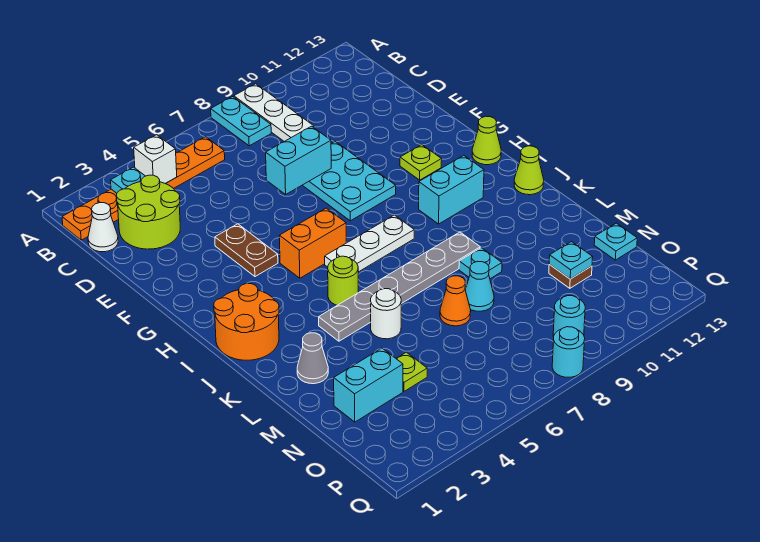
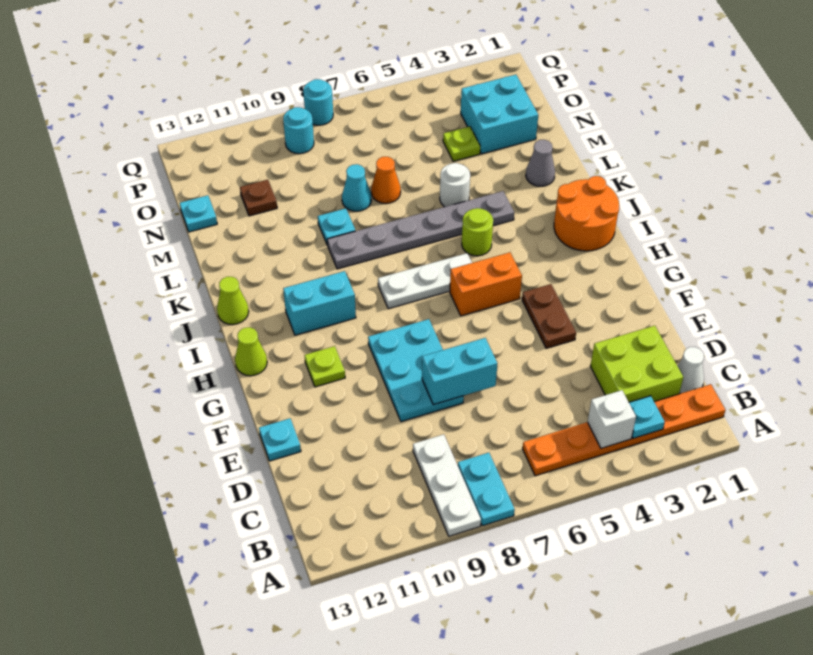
lime 2x2 round brick [116,175,180,249] -> lime 2x2 brick [590,326,683,402]
cyan 1x2 brick [334,348,403,422] -> cyan 2x2 brick [461,75,538,154]
cyan 1x1 plate [549,242,593,279] -> cyan 1x1 plate moved to [259,418,301,461]

